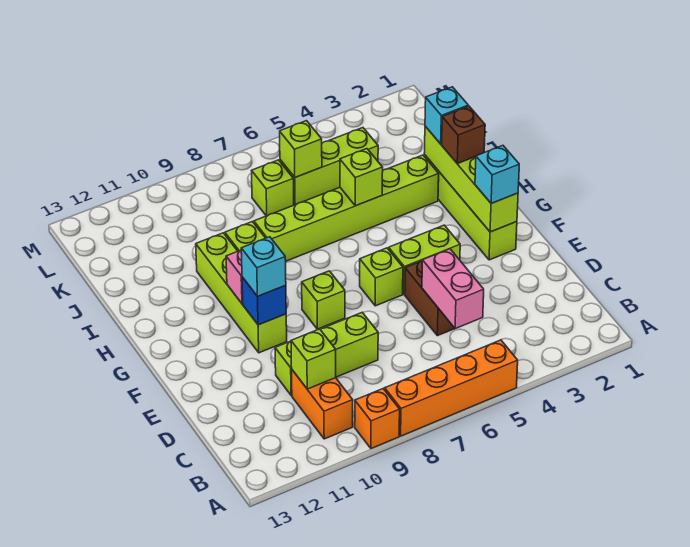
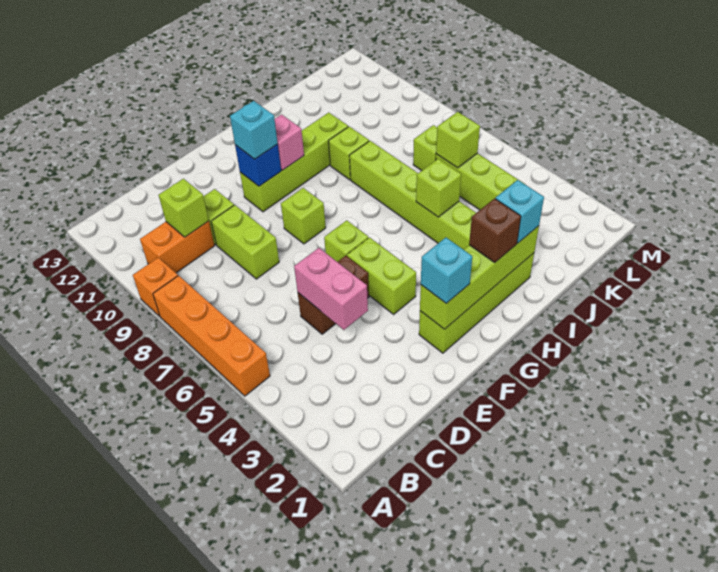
pink 1x2 brick [422,249,484,329] -> pink 1x2 brick turned to [294,248,368,330]

